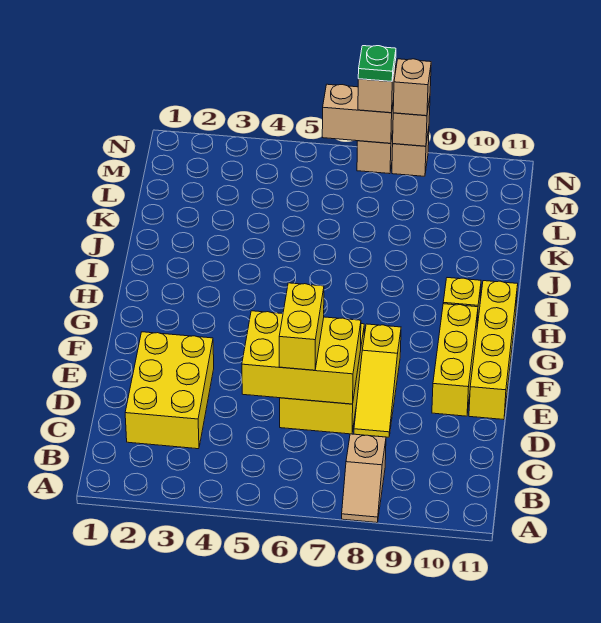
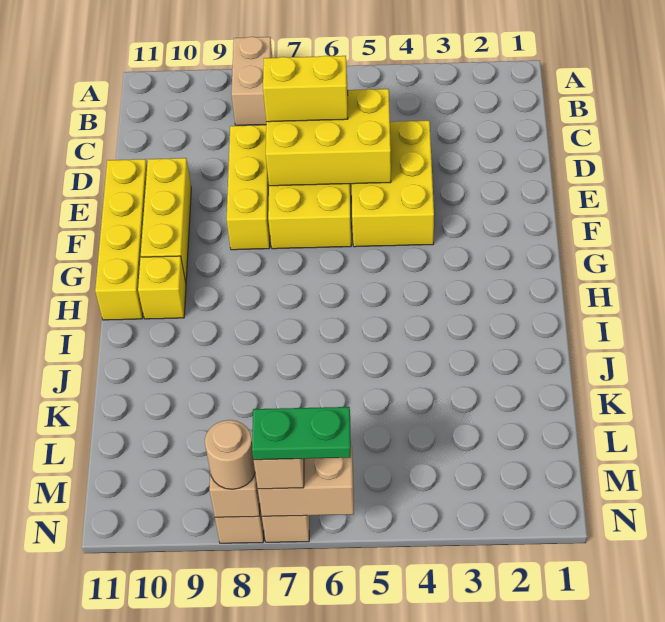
tan 1x2 slope [342,434,386,523] -> tan 1x2 brick [231,37,272,125]
yellow 2x3 brick [125,332,214,449] -> yellow 2x3 brick moved to [352,121,434,247]
yellow 1x2 brick [279,283,324,370] -> yellow 1x2 brick turned to [263,56,348,122]
yellow 1x3 slope [354,324,401,437] -> yellow 1x3 brick [227,125,270,250]
green 1x1 plate [358,46,396,82] -> green 1x2 plate [252,407,351,460]
tan 1x1 brick [393,59,431,116] -> tan 1x1 round brick [205,420,255,489]

